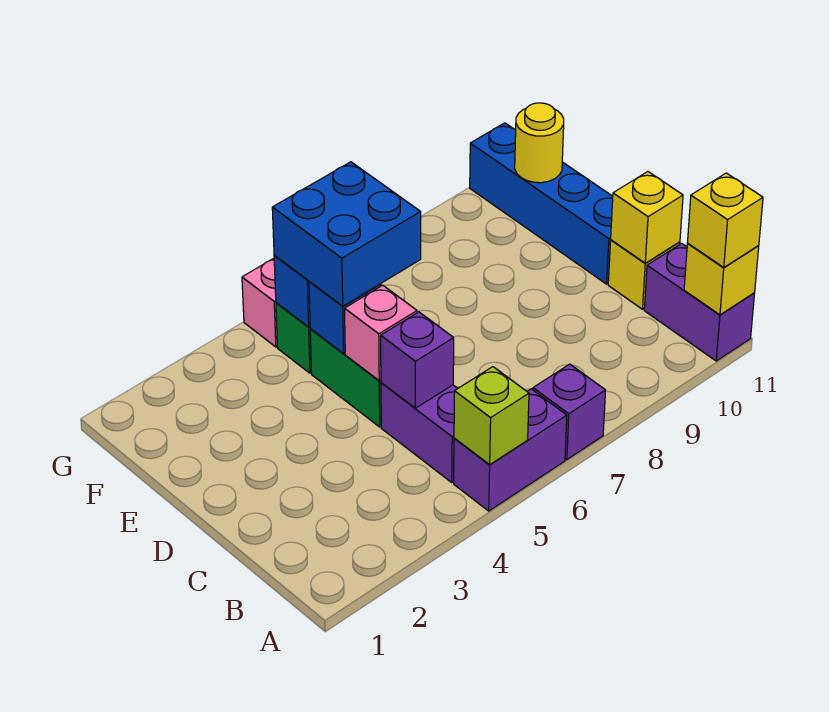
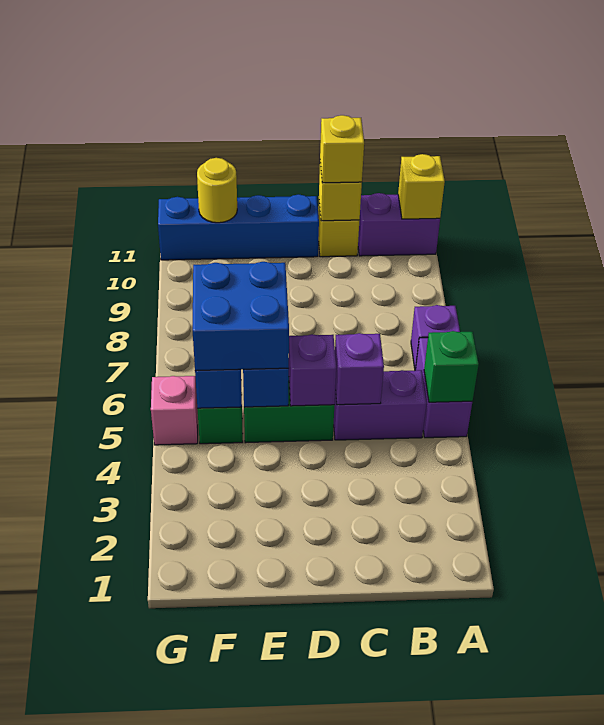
lime 1x1 brick [454,367,529,465] -> green 1x1 brick [424,331,479,402]
yellow 1x1 brick [687,173,763,267] -> yellow 1x1 brick moved to [320,115,364,183]
pink 1x1 brick [345,285,417,381] -> purple 1x1 brick [288,334,336,406]

